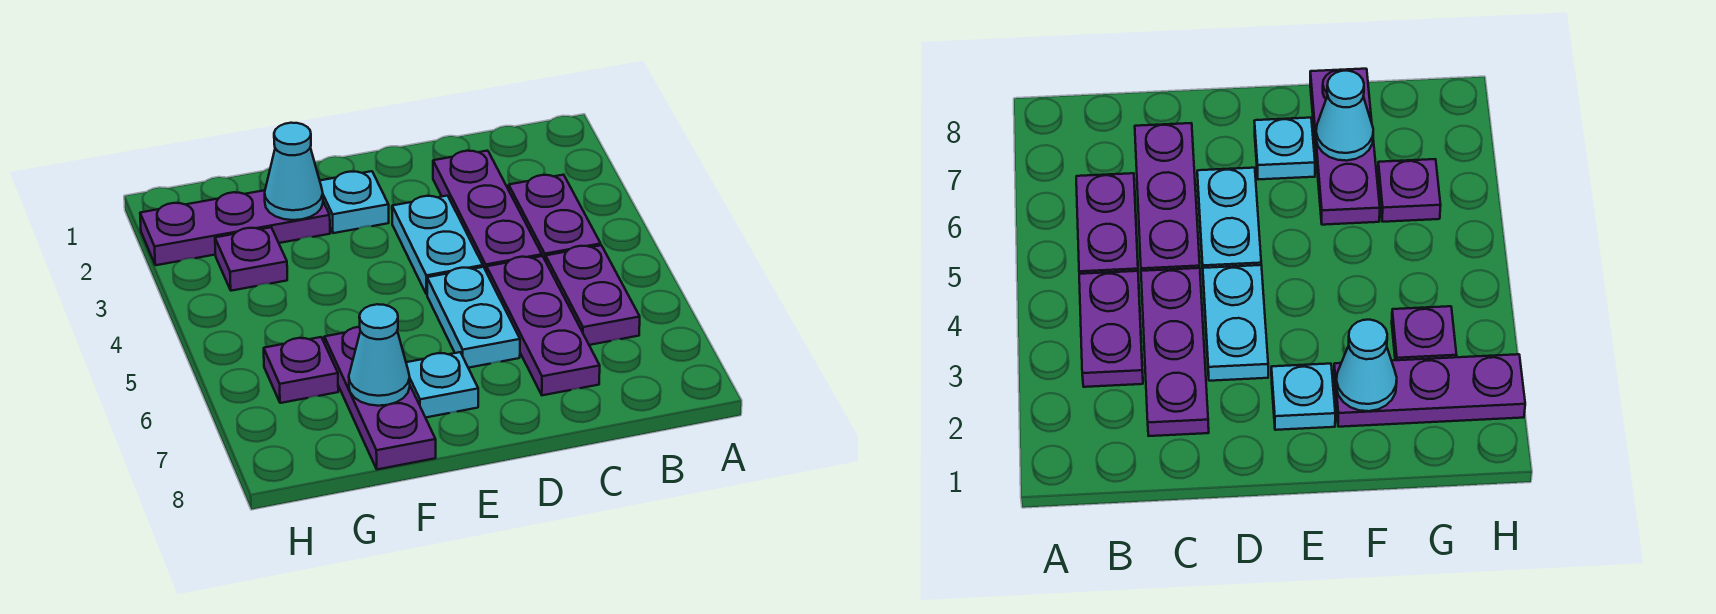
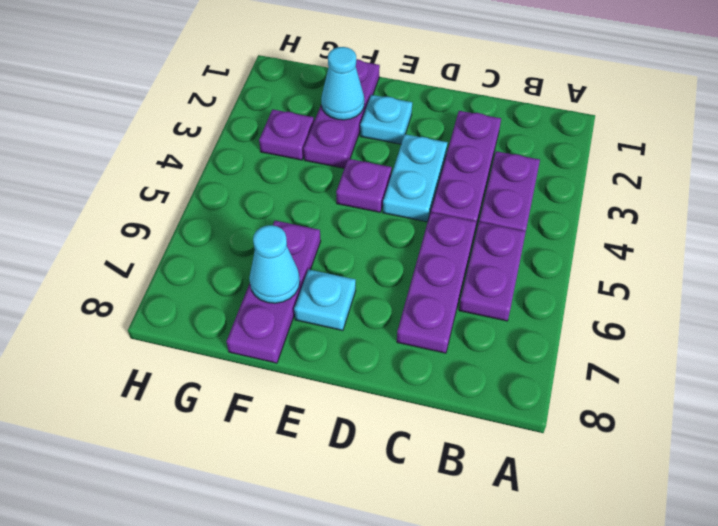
cyan 1x2 plate [427,267,520,368] -> none
purple 1x3 plate [140,190,330,265] -> purple 1x3 plate turned to [304,59,380,168]
purple 1x1 plate [264,337,338,403] -> purple 1x1 plate moved to [336,159,392,212]

